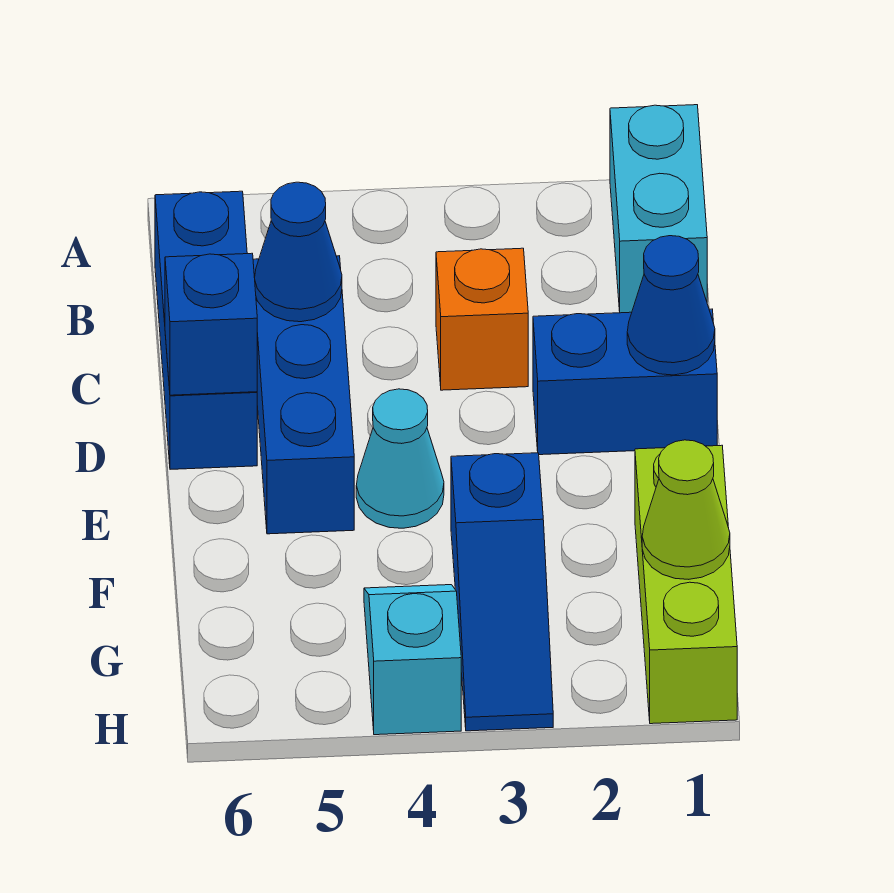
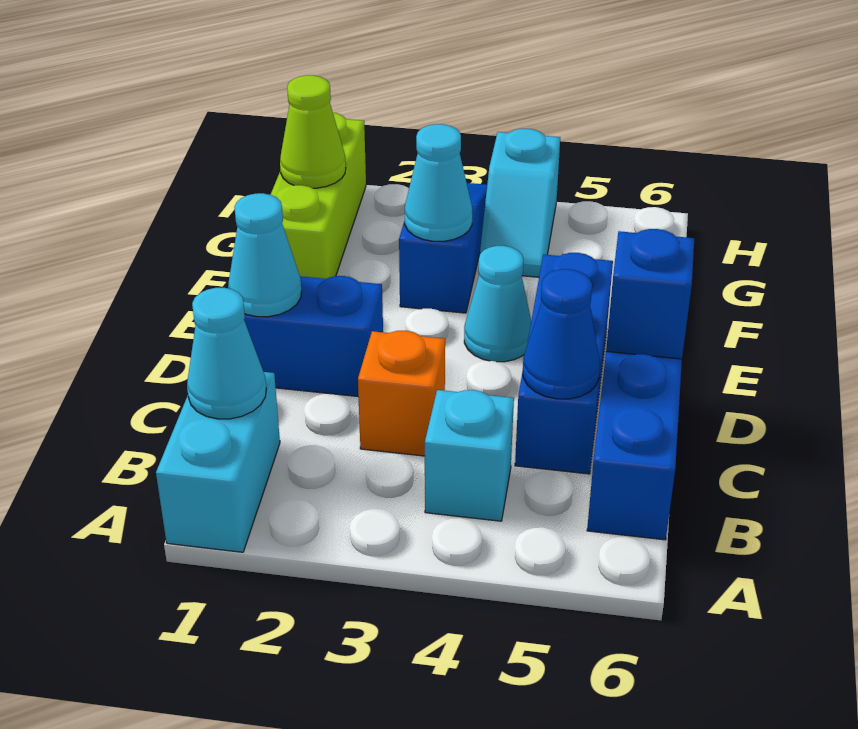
none -> cyan 1x1 cone [187,288,266,419]
none -> cyan 1x1 brick [425,390,514,521]
blue 1x1 cone [627,236,715,375] -> cyan 1x1 cone [228,193,301,317]
none -> cyan 1x1 cone [405,124,472,241]

